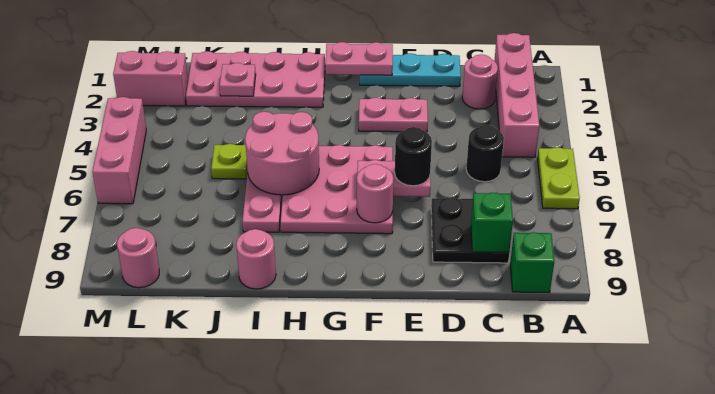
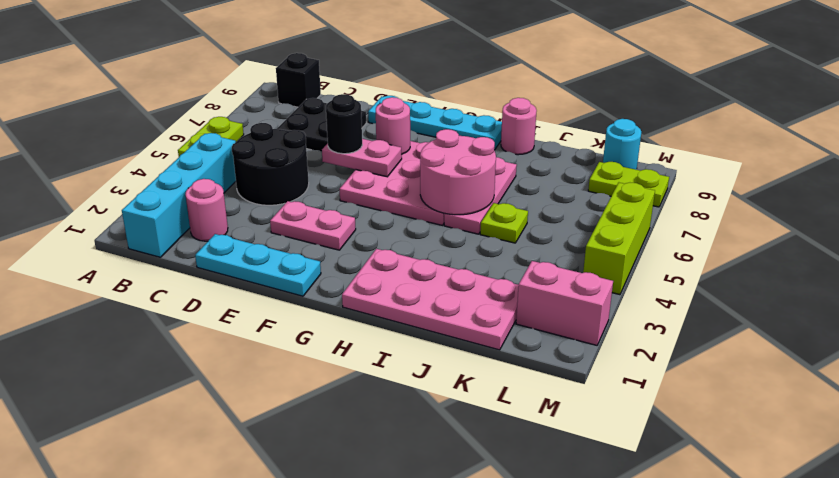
pink 1x4 brick [494,33,539,157] -> cyan 1x4 brick [122,133,236,257]
green 1x1 brick [510,232,554,293] -> black 1x1 brick [276,53,321,107]
black 1x1 round brick [466,125,504,182] -> black 2x2 round brick [232,123,309,205]
green 1x1 brick [471,193,513,252] -> none
none -> cyan 1x4 plate [368,96,502,150]
pink 1x2 plate [325,42,393,75] -> none
pink 1x1 plate [220,63,256,96] -> none
none -> lime 1x2 plate [588,162,669,207]
pink 1x1 round brick [117,228,159,288] -> cyan 1x1 round brick [603,119,641,170]
pink 1x3 brick [92,97,146,204] -> lime 1x3 brick [583,183,655,295]

